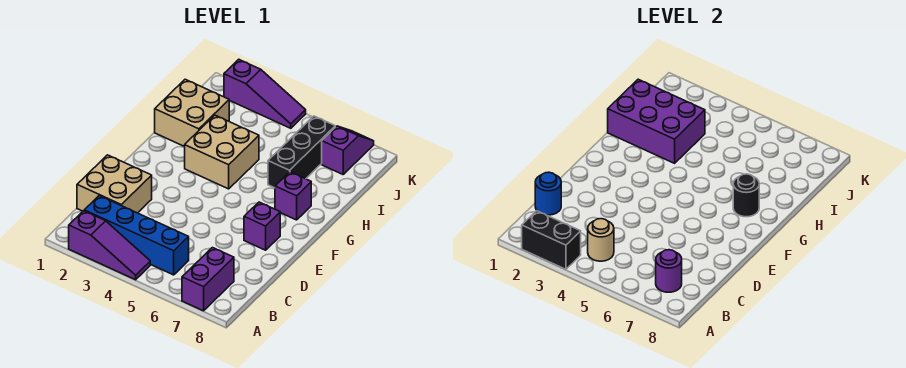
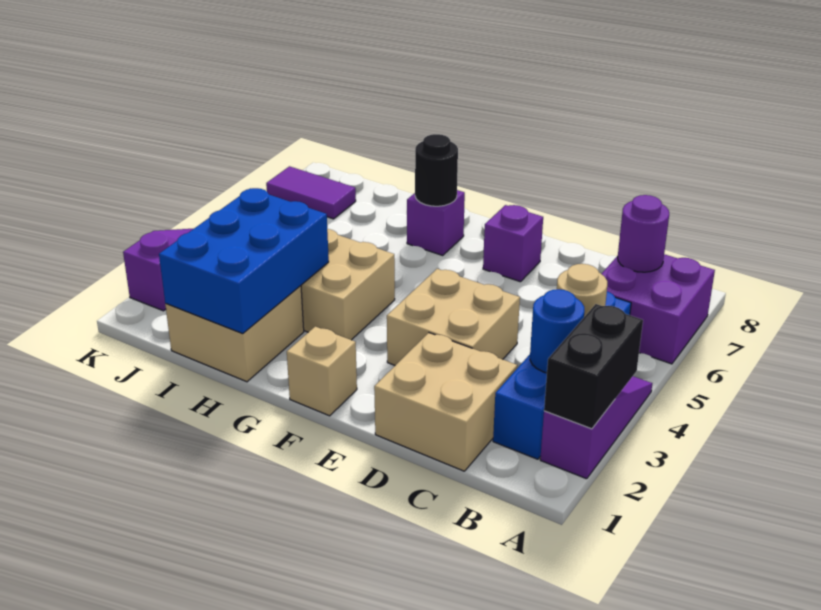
purple 1x2 brick [182,248,234,311] -> purple 2x2 brick [602,254,715,364]
blue 1x1 round brick [535,172,561,215] -> blue 1x1 round brick moved to [530,289,584,373]
none -> tan 2x2 brick [387,269,520,365]
none -> tan 1x1 brick [287,327,357,416]
purple 2x3 brick [608,79,705,163] -> blue 2x3 brick [159,188,329,334]
black 1x3 brick [268,116,335,188] -> none
purple 1x2 slope [322,126,374,174] -> purple 1x2 tile [266,166,356,219]

